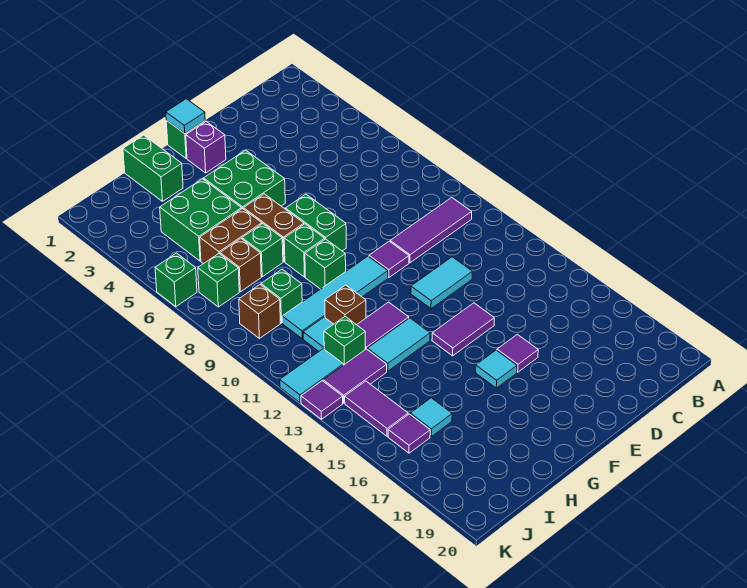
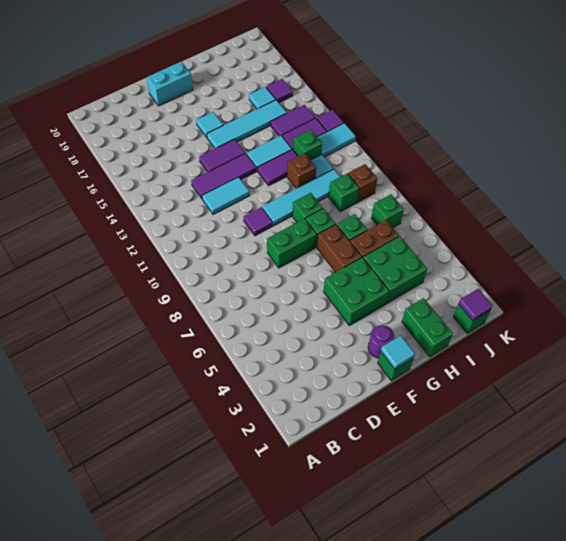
purple 1x3 tile [390,198,472,263] -> purple 1x3 tile moved to [191,153,256,199]
purple 1x1 tile [497,334,538,372] -> purple 1x1 tile moved to [459,289,493,321]
none -> cyan 1x2 brick [147,61,193,106]
purple 1x1 brick [186,121,226,173] -> purple 1x1 round brick [368,325,394,358]
green 1x2 brick [286,194,346,251] -> green 1x2 brick turned to [267,218,317,268]
none -> cyan 1x4 tile [207,100,287,148]
brown 1x1 brick [220,239,261,292] -> none
purple 1x2 tile [345,381,408,436] -> purple 1x2 tile turned to [271,105,315,136]
green 1x1 brick [155,253,197,307] -> green 1x1 brick moved to [453,304,490,333]

